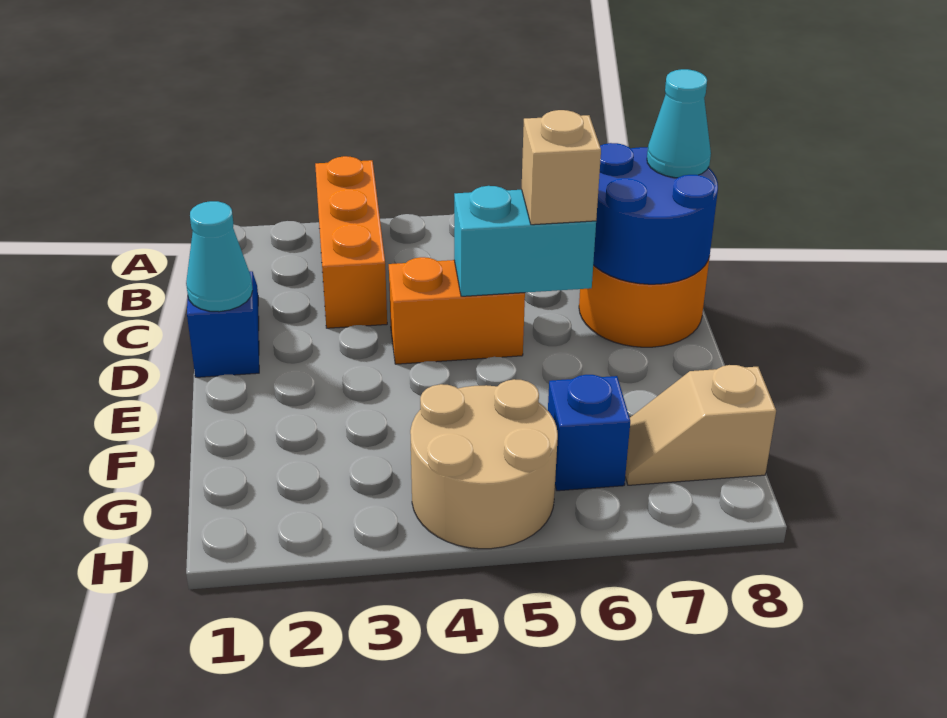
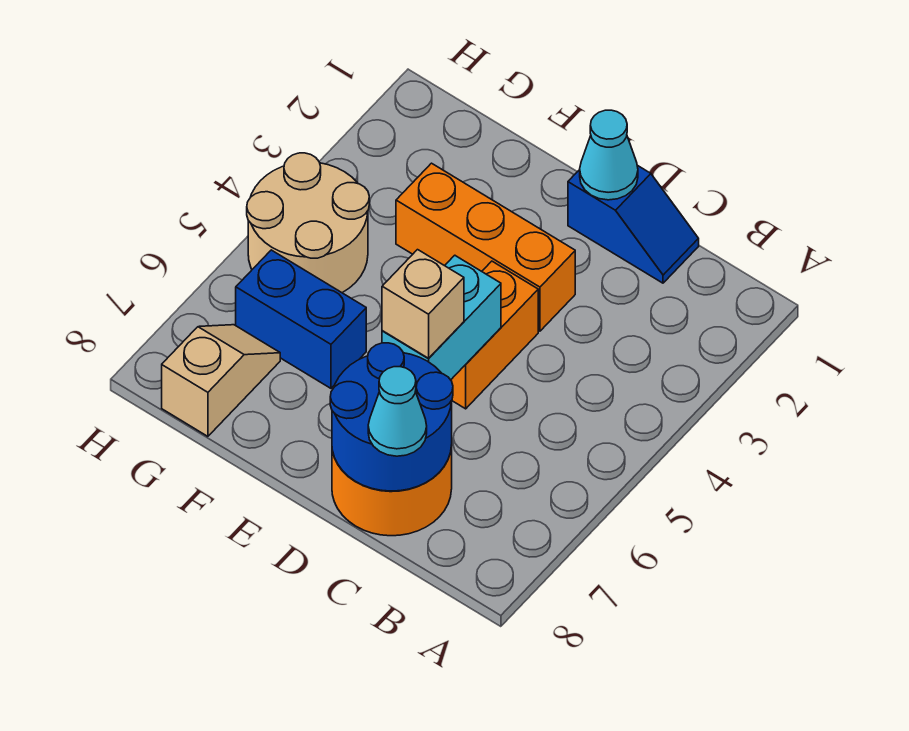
orange 1x3 brick [315,156,387,328] -> orange 1x3 brick moved to [396,163,575,331]
blue 1x1 brick [548,375,630,491] -> blue 1x2 brick [236,250,366,388]

